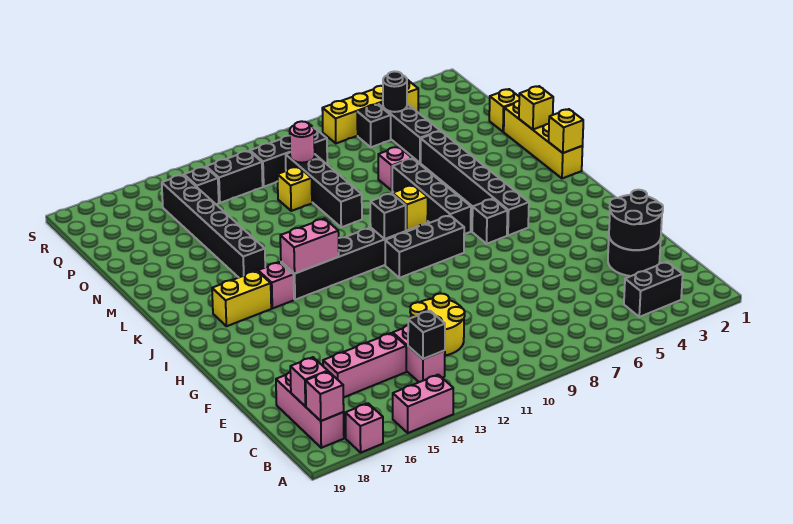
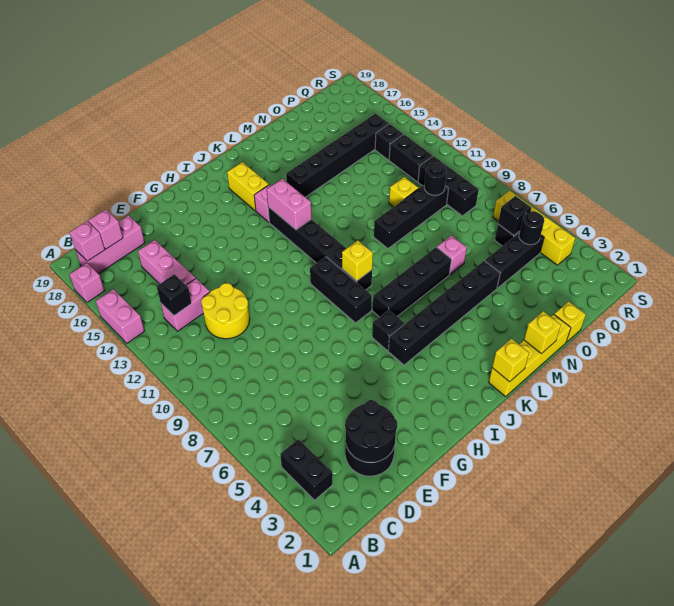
black 1x1 brick [370,193,406,239] -> black 1x1 brick moved to [498,196,531,235]
pink 1x1 round brick [290,121,315,163] -> black 1x1 round brick [424,163,447,195]

